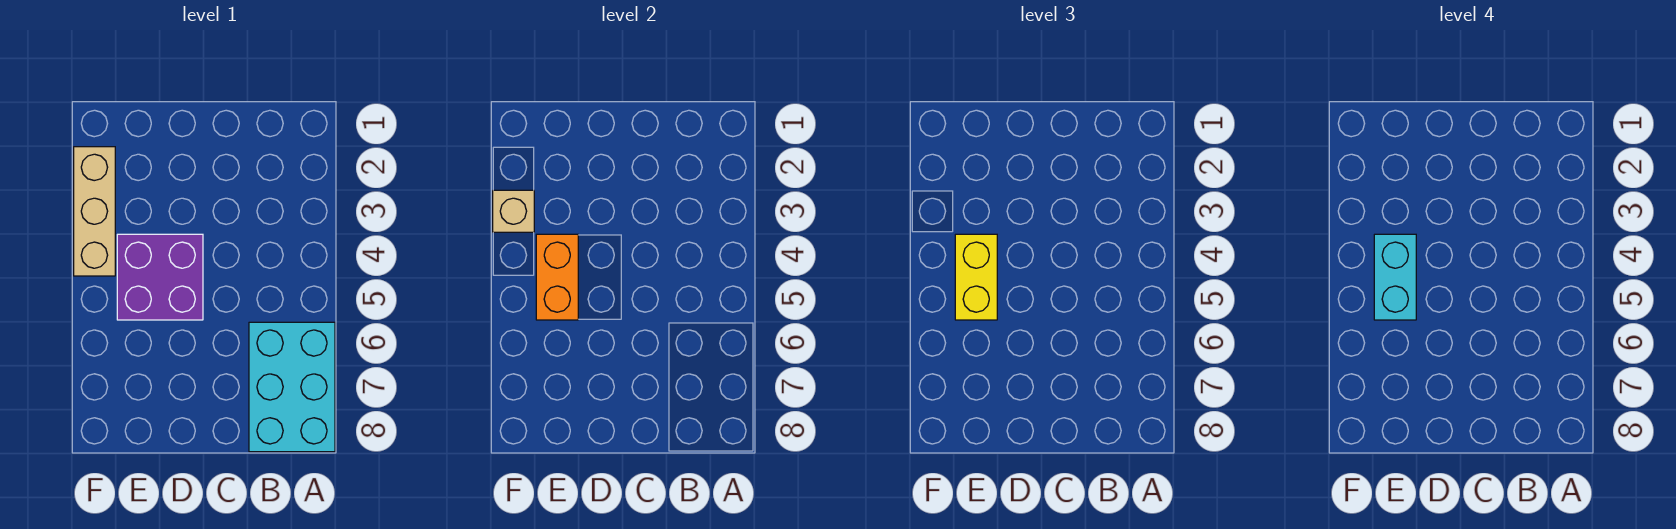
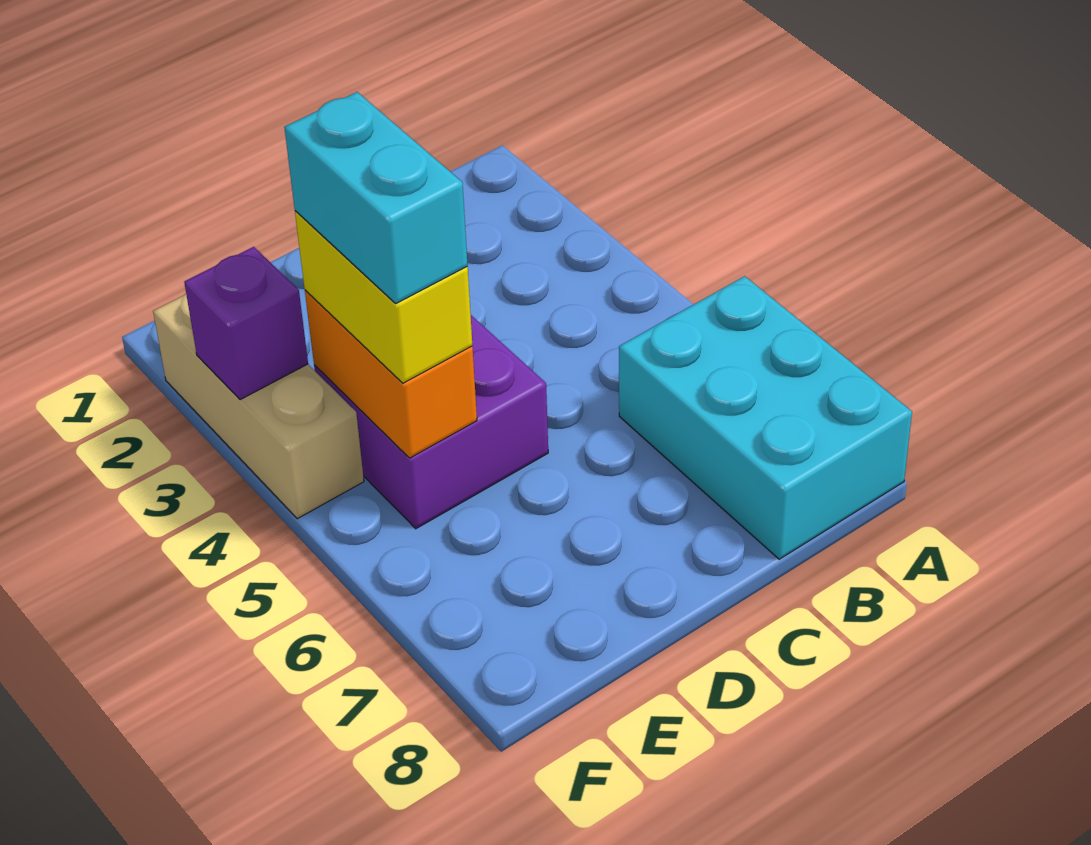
tan 1x1 brick [493,190,534,232] -> purple 1x1 brick [184,247,308,400]

